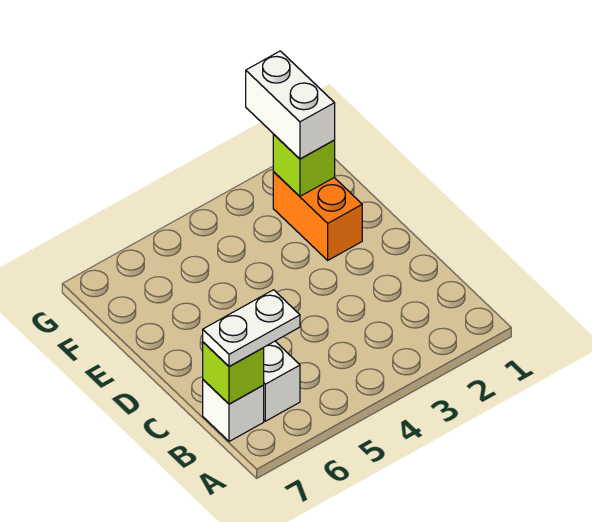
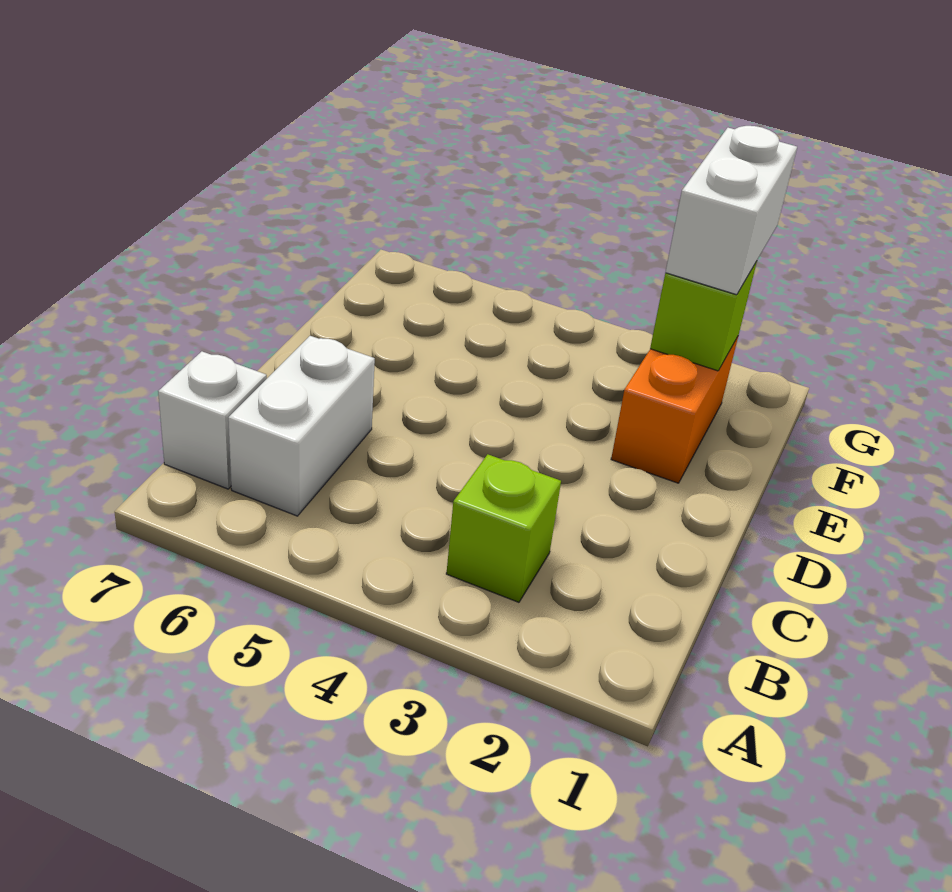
white 1x2 plate [203,290,300,367] -> none
lime 1x1 brick [203,342,264,404] -> lime 1x1 brick moved to [446,454,561,602]

